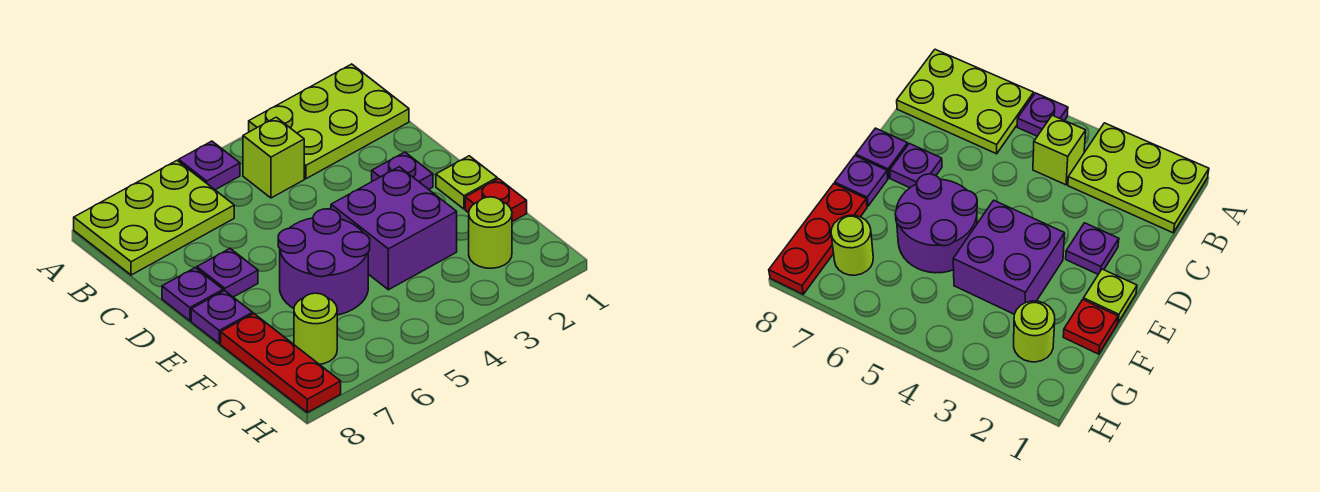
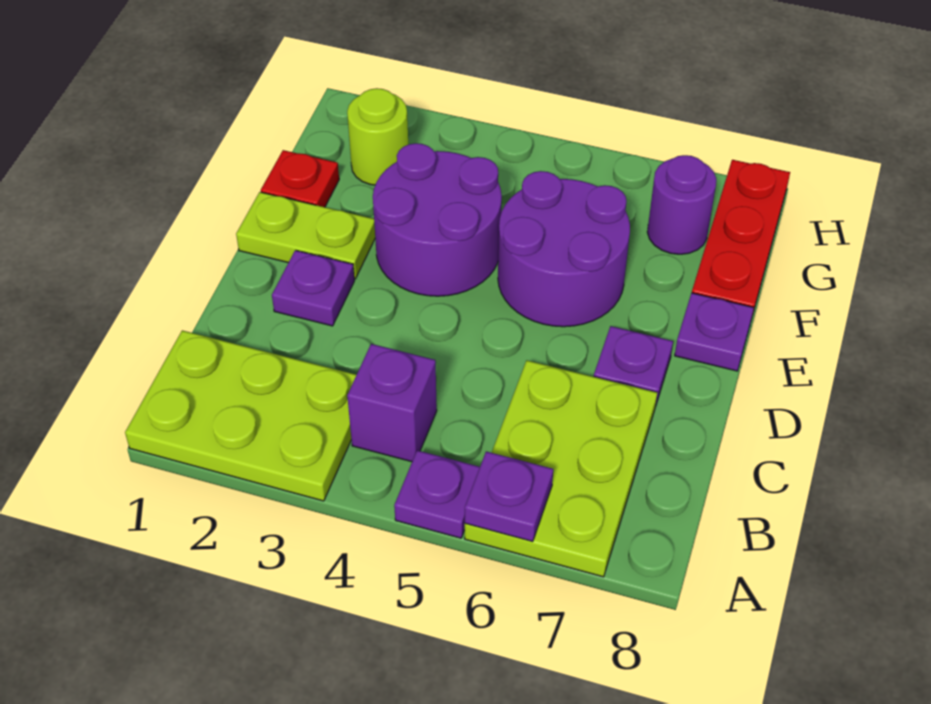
lime 2x3 plate [74,161,234,275] -> lime 2x3 plate turned to [465,360,657,577]
lime 1x1 brick [243,117,304,198] -> purple 1x1 brick [347,344,437,462]
purple 1x1 plate [162,268,223,321] -> purple 1x1 plate moved to [465,451,553,542]
lime 1x1 plate [436,156,497,209] -> lime 1x2 plate [236,192,375,279]
purple 2x2 brick [331,167,457,290] -> purple 2x2 round brick [373,143,502,296]
lime 1x1 round brick [294,293,337,364] -> purple 1x1 round brick [647,155,716,254]

